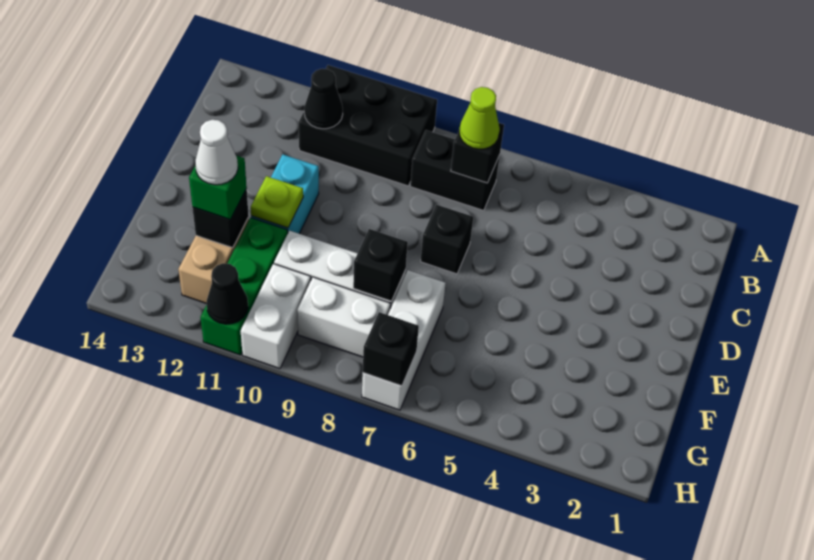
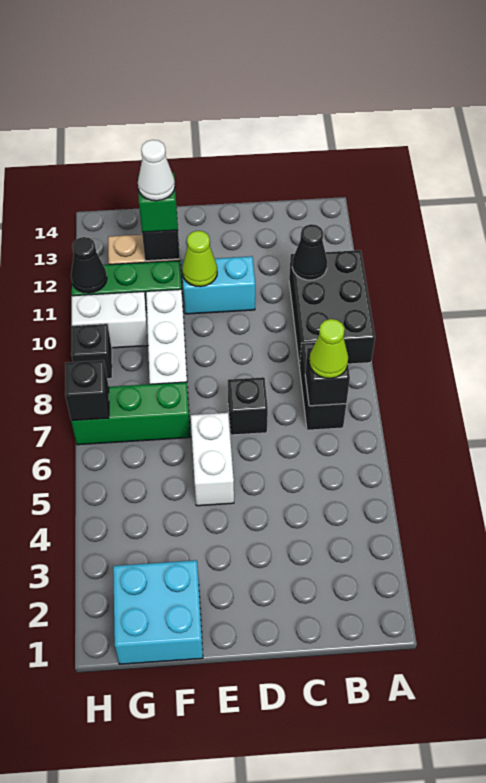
lime 1x1 plate [251,176,303,228] -> lime 1x1 cone [182,231,217,287]
none -> cyan 2x2 brick [113,560,203,664]
white 1x3 brick [362,270,446,410] -> green 1x3 brick [71,382,190,445]
black 1x1 brick [353,229,408,301] -> black 1x1 brick moved to [71,324,112,379]
white 1x2 brick [297,277,391,357] -> white 1x2 brick moved to [191,413,234,506]

